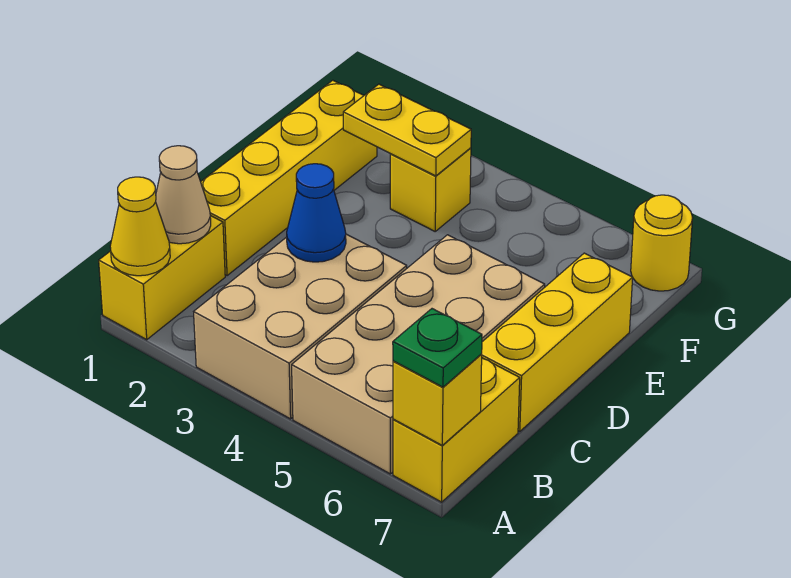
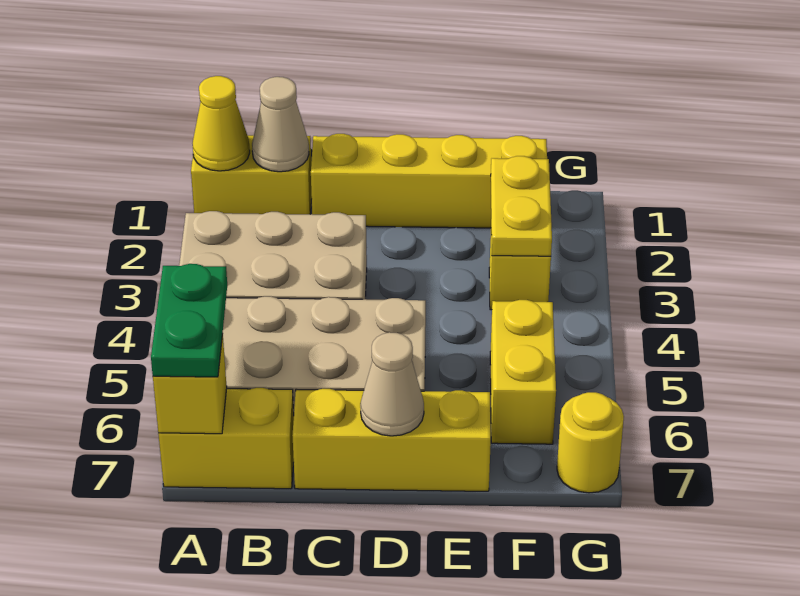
green 1x1 plate [393,309,482,387] -> green 1x2 plate [151,264,227,377]
blue 1x1 cone [287,164,346,262] -> none
none -> tan 1x1 cone [360,332,424,436]
none -> yellow 1x2 brick [490,300,556,444]

